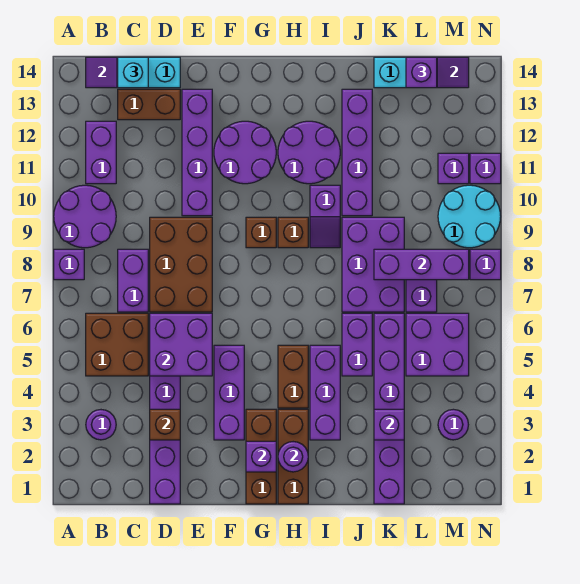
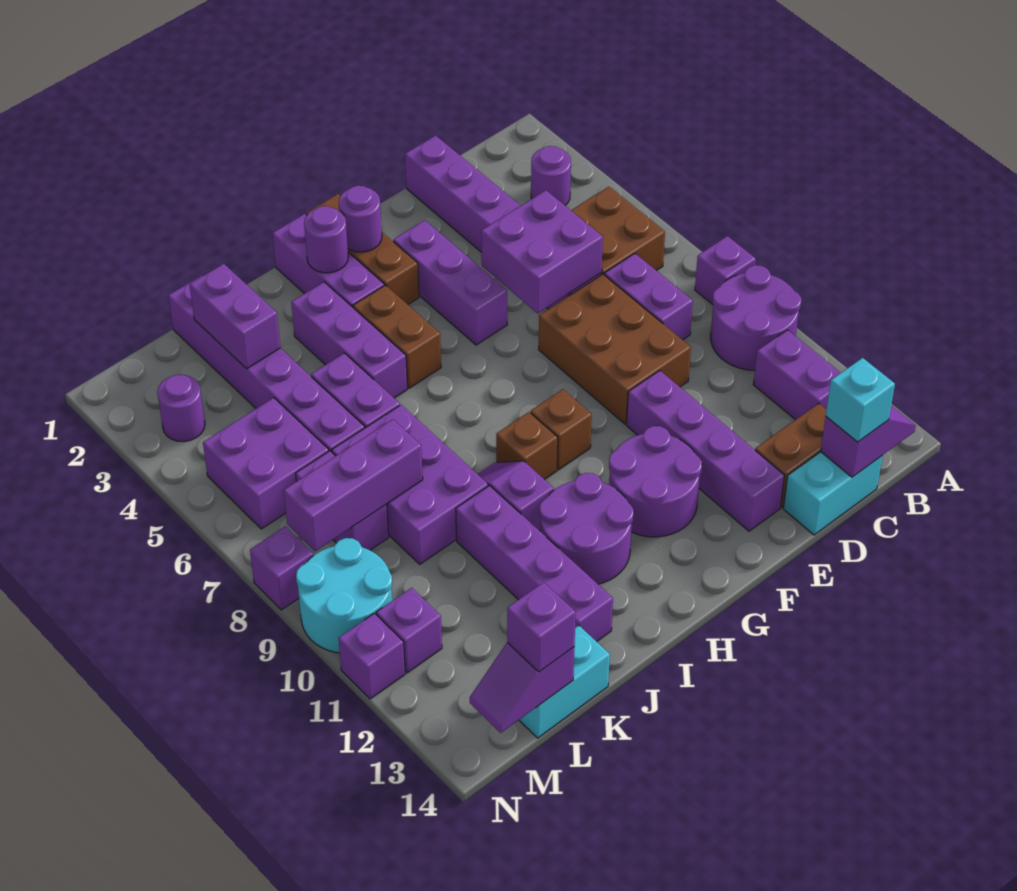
brown 1x1 brick [150,409,180,440] -> none
purple 1x1 brick [246,441,276,472] -> purple 1x1 round brick [339,186,382,252]
brown 1x3 brick [278,409,308,504] -> purple 1x3 brick [272,214,384,307]
purple 1x1 brick [374,409,404,440] -> purple 1x2 brick [190,264,280,369]

